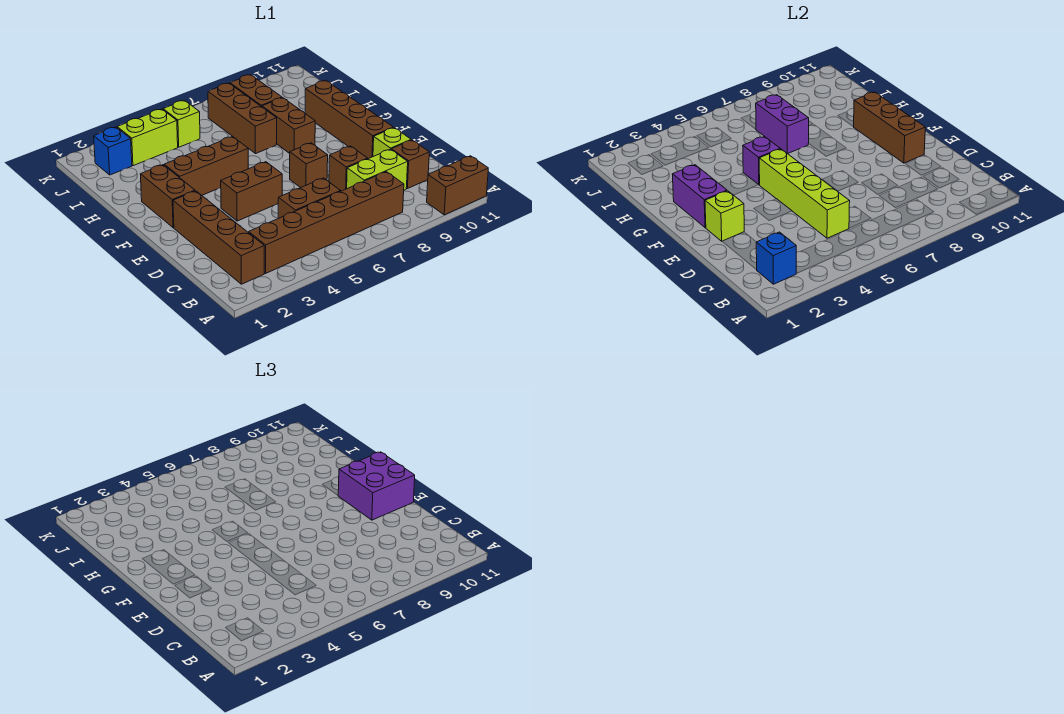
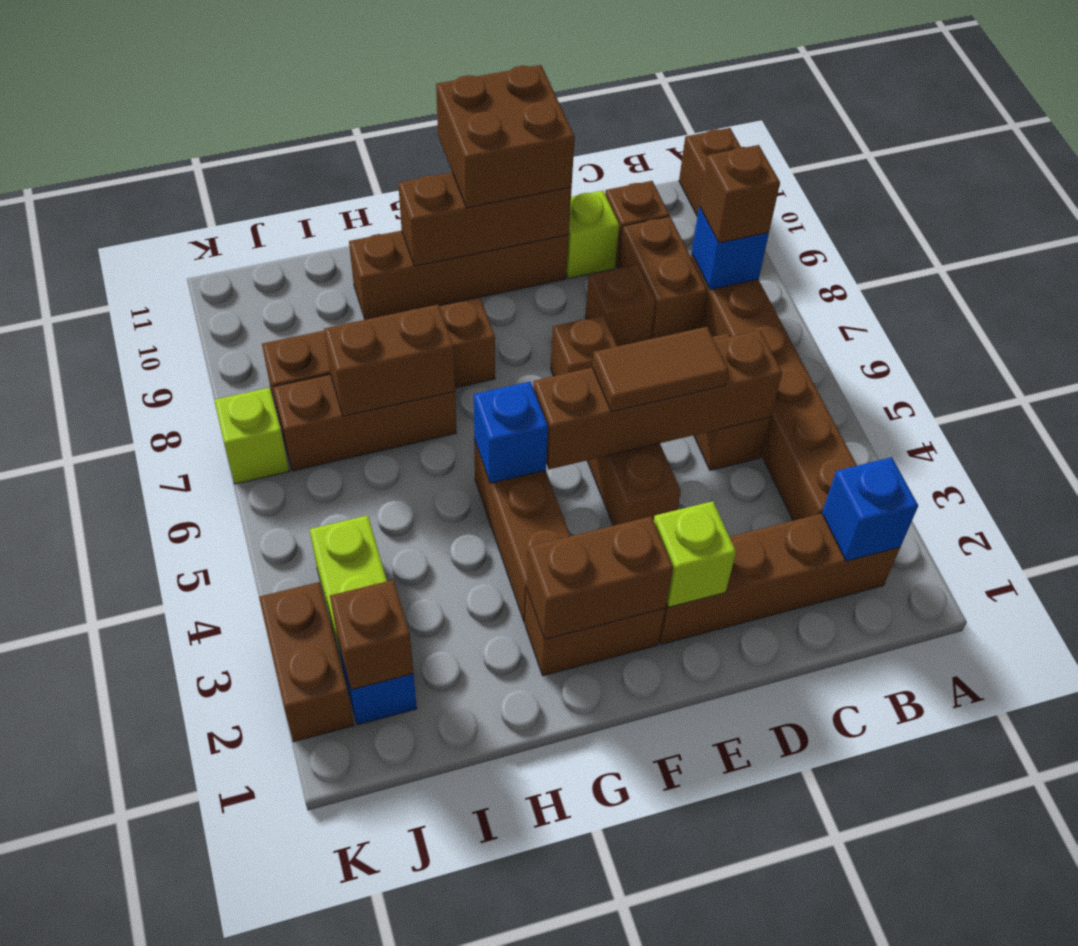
none -> blue 1x1 brick [692,206,769,290]
none -> brown 1x1 brick [699,145,780,243]
lime 1x4 brick [759,149,850,238] -> brown 1x4 brick [533,330,782,469]
lime 1x2 brick [347,149,408,190] -> brown 1x2 brick [618,217,707,339]
none -> brown 1x2 tile [592,327,729,412]
purple 2x2 brick [338,452,415,520] -> brown 2x2 brick [436,65,575,208]
purple 1x2 brick [672,165,727,228] -> brown 1x2 brick [527,516,673,639]
purple 1x1 brick [743,136,780,185] -> blue 1x1 brick [474,382,548,483]
purple 1x2 brick [756,95,809,154] -> brown 1x2 brick [324,304,455,416]
none -> brown 1x1 brick [330,580,414,690]
lime 1x1 brick [163,100,200,147] -> lime 1x1 brick moved to [214,388,289,484]
none -> brown 1x2 brick [259,582,354,742]

